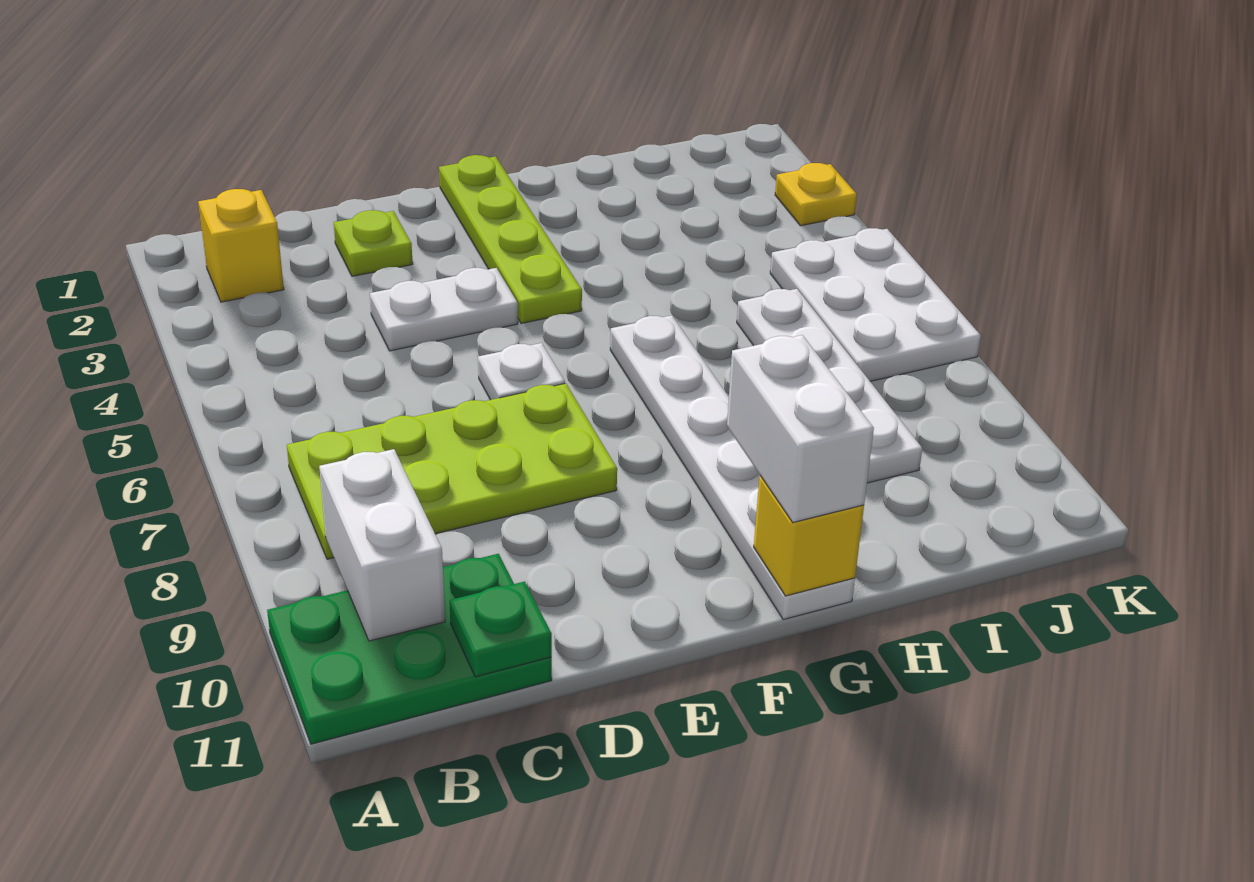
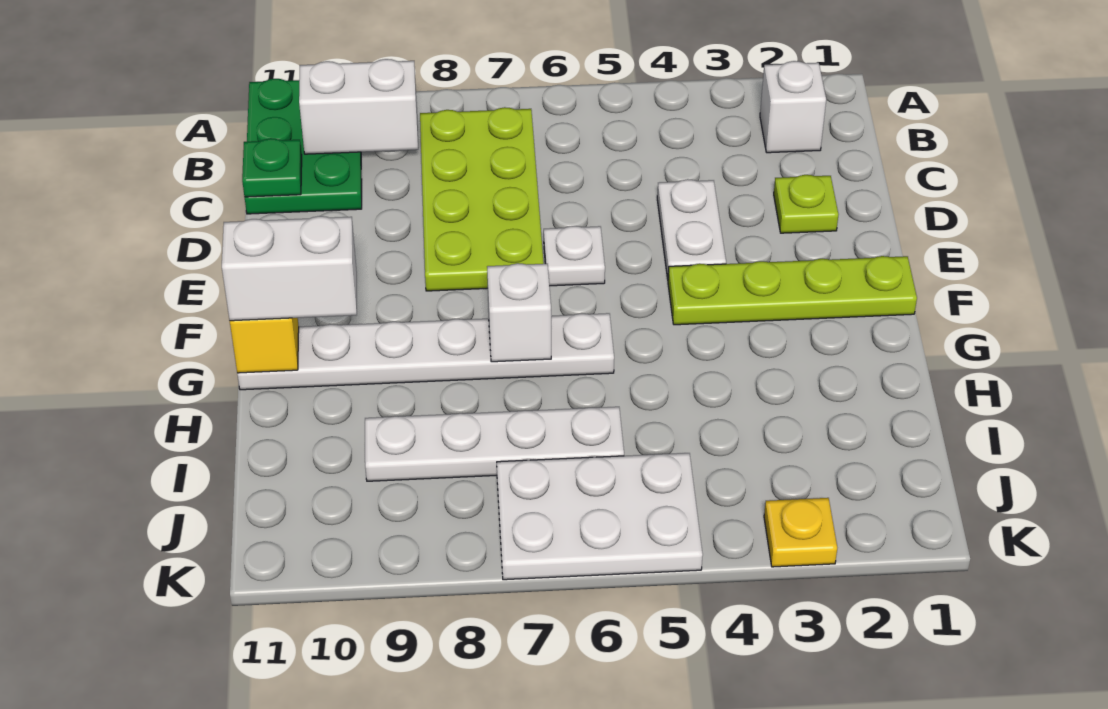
yellow 1x1 brick [198,189,284,302] -> white 1x1 brick [760,61,826,153]
none -> white 1x1 brick [487,263,551,362]

